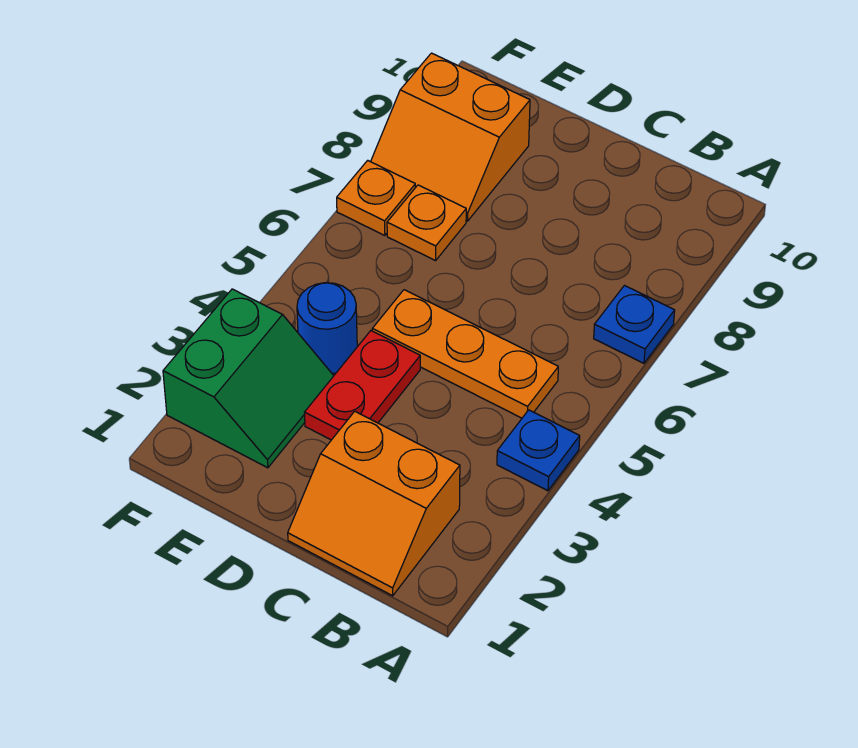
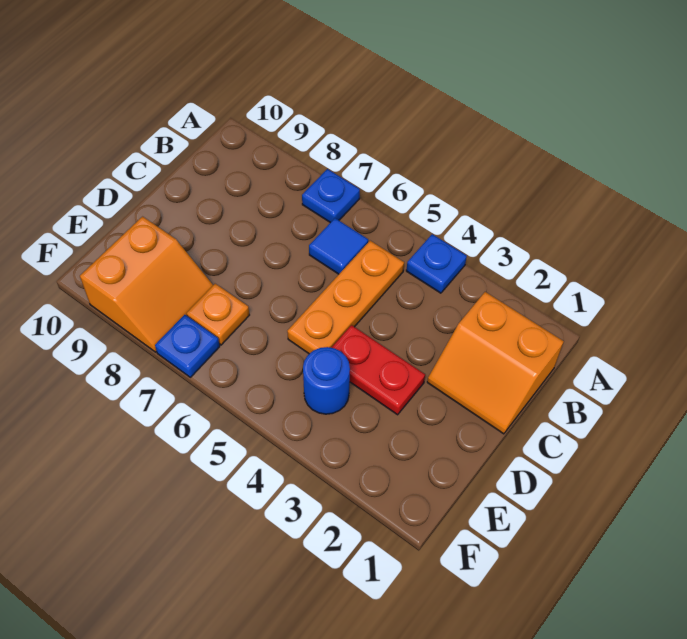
orange 2x2 slope [288,411,460,596] -> orange 2x2 slope turned to [427,292,564,434]
none -> blue 1x1 tile [309,218,368,274]
green 2x2 slope [163,289,334,468] -> none
orange 1x1 plate [337,160,416,236] -> blue 1x1 plate [155,315,220,377]

